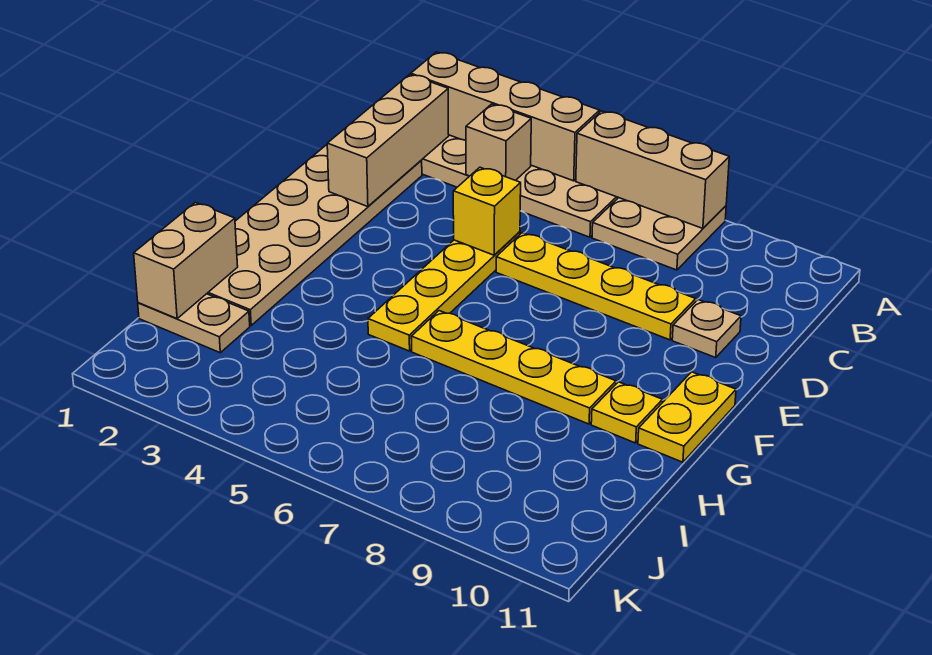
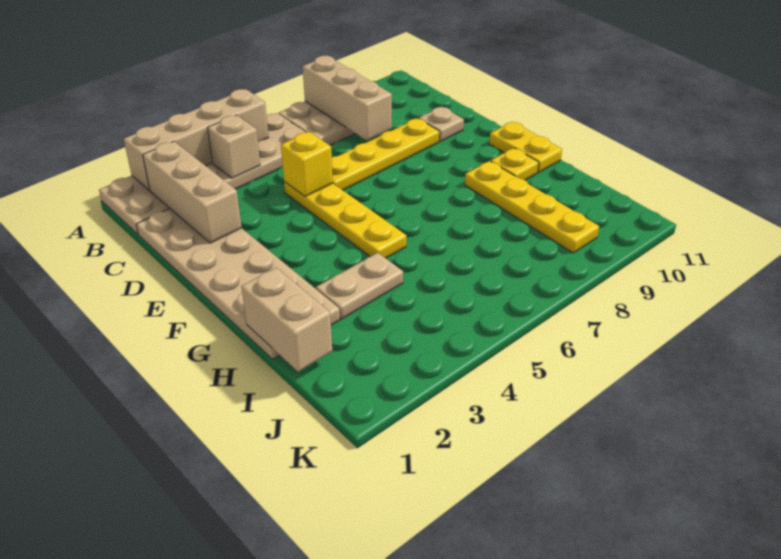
tan 1x3 brick [576,111,729,228] -> tan 1x3 brick turned to [303,56,392,140]
yellow 1x4 plate [411,311,616,424] -> yellow 1x4 plate turned to [465,161,599,253]
tan 1x2 plate [138,294,250,353] -> tan 1x2 plate moved to [316,253,403,319]

